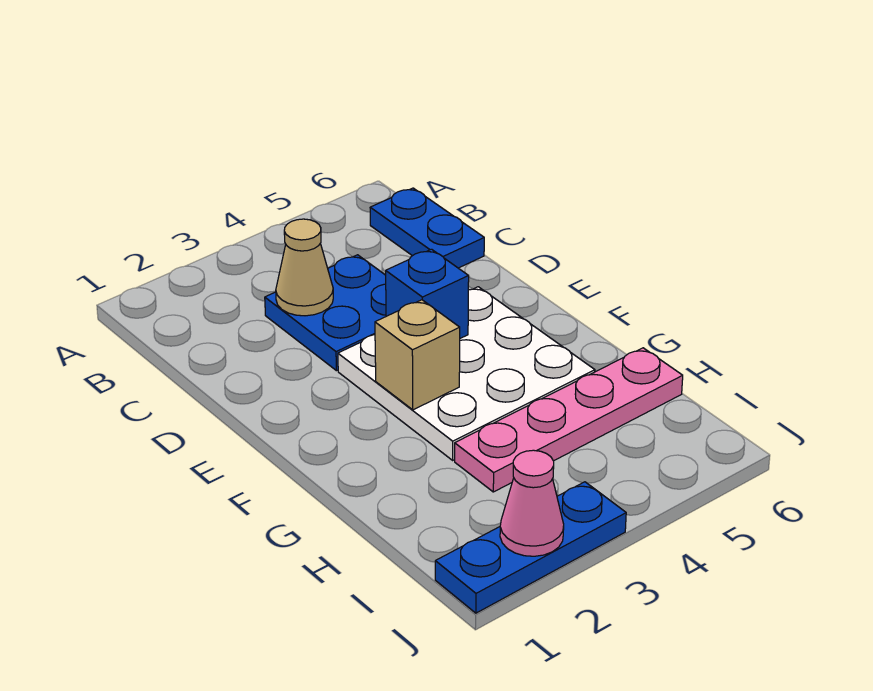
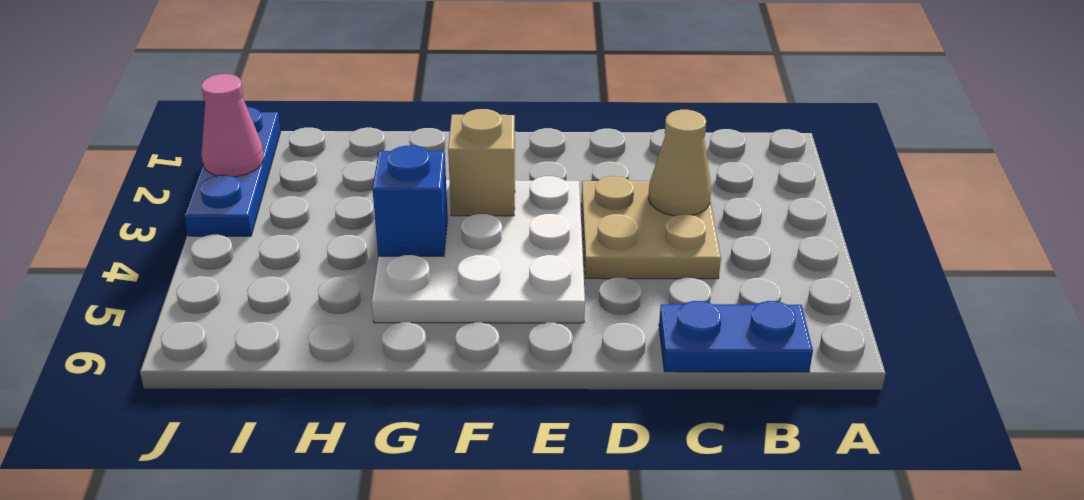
blue 2x2 plate [265,255,386,371] -> tan 2x2 plate [582,176,721,279]
blue 1x1 brick [386,249,469,338] -> blue 1x1 brick moved to [372,146,448,256]
pink 1x4 plate [455,348,683,492] -> none

